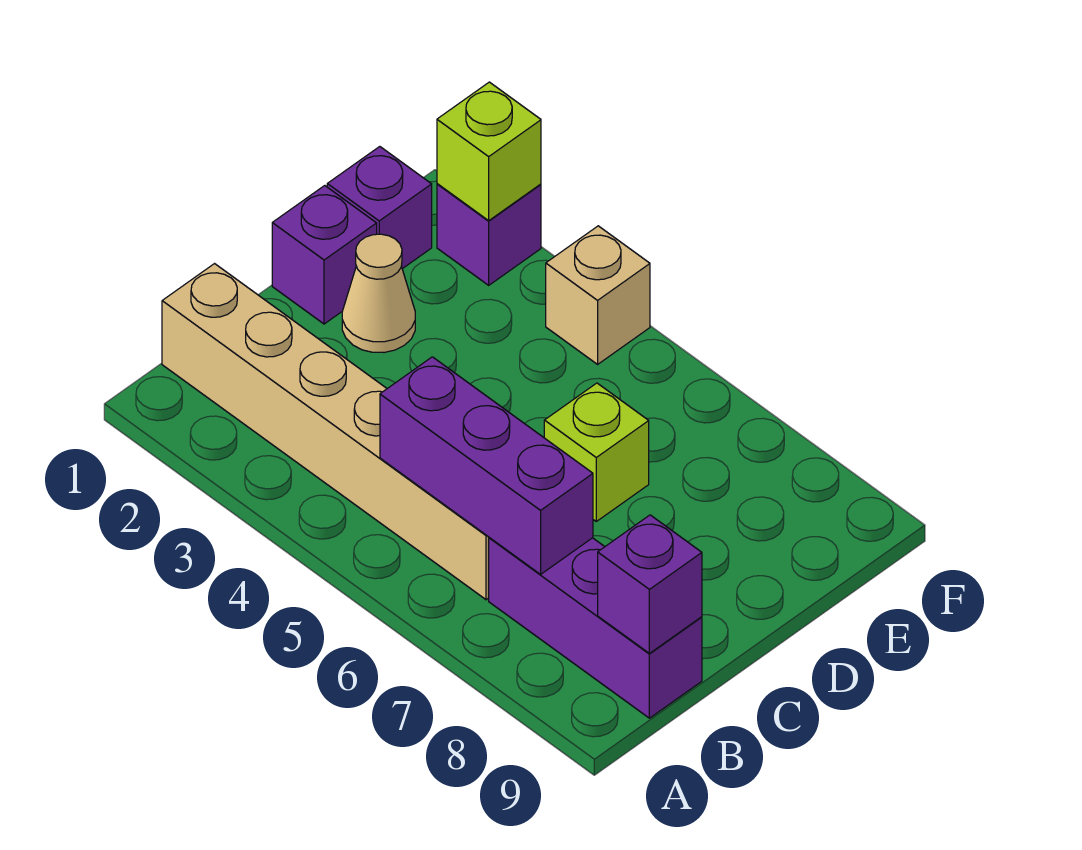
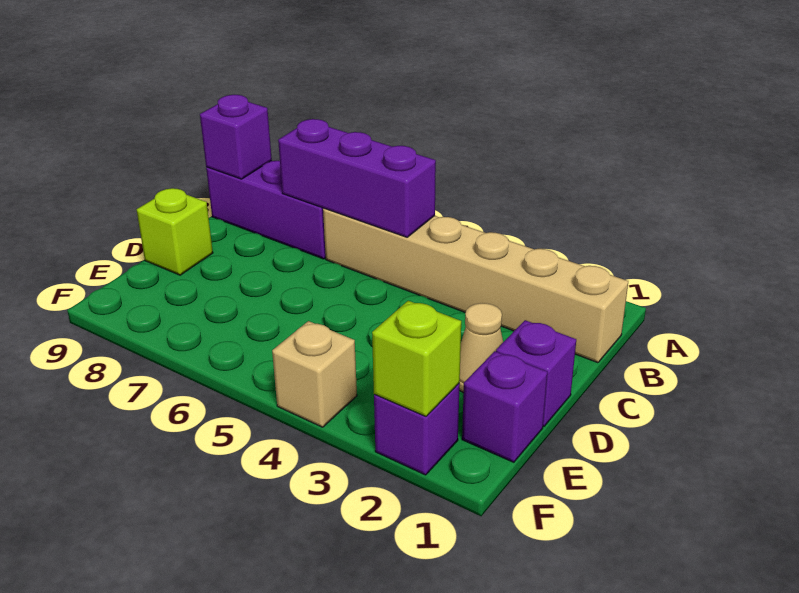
lime 1x1 brick [544,383,649,521] -> lime 1x1 brick moved to [137,188,213,275]

